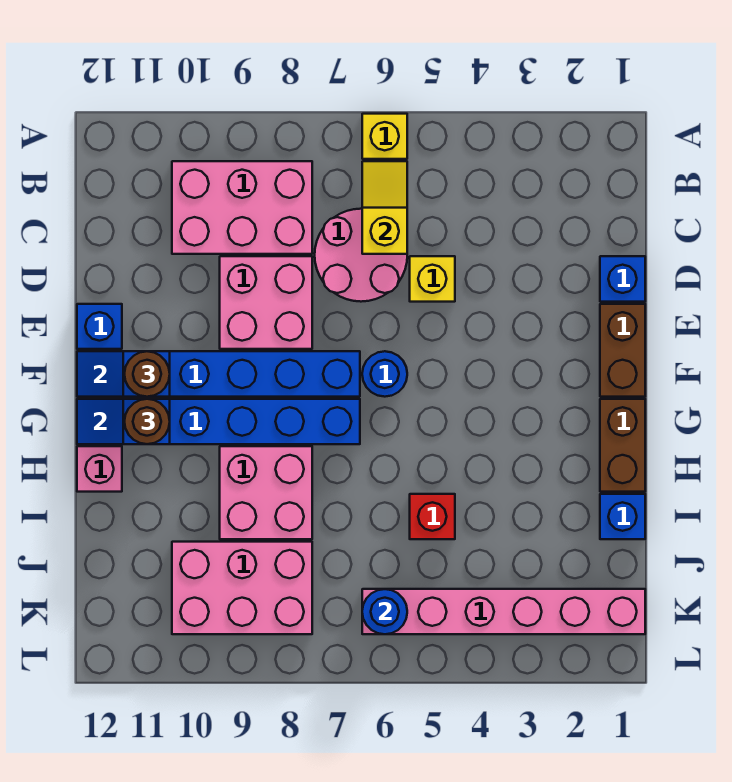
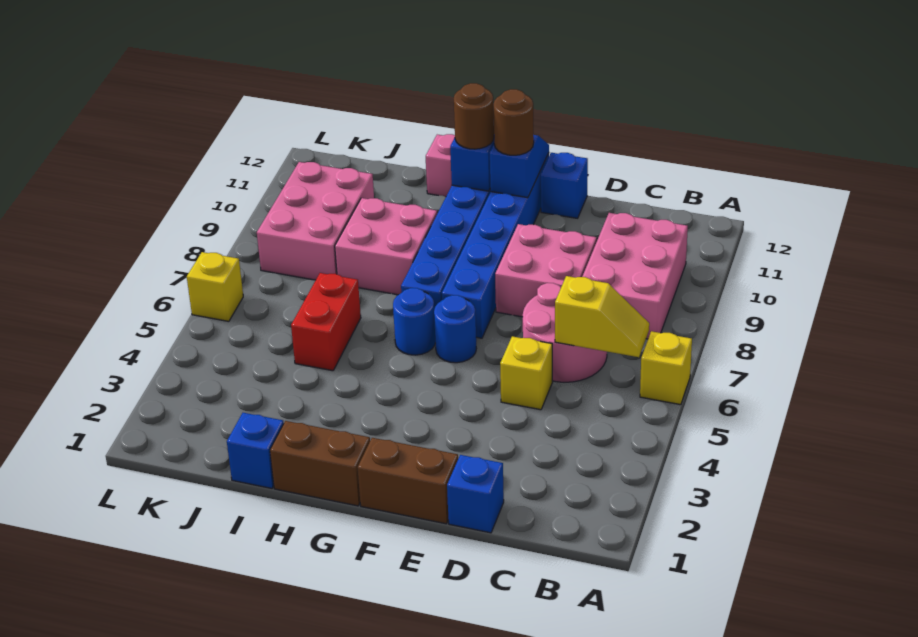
red 1x1 brick [410,494,455,539] -> red 1x2 brick [291,273,361,371]
pink 1x6 brick [362,589,645,634] -> none
blue 1x1 round brick [362,589,407,634] -> blue 1x1 round brick moved to [393,288,435,355]
none -> yellow 1x1 brick [187,252,243,321]

